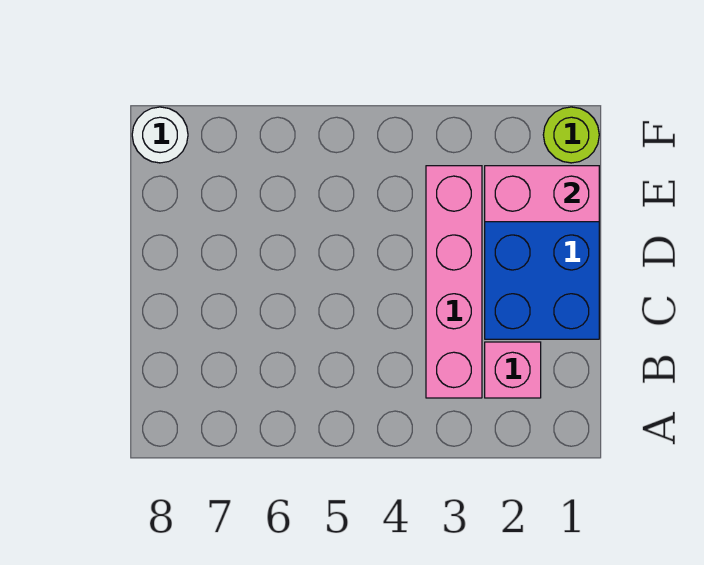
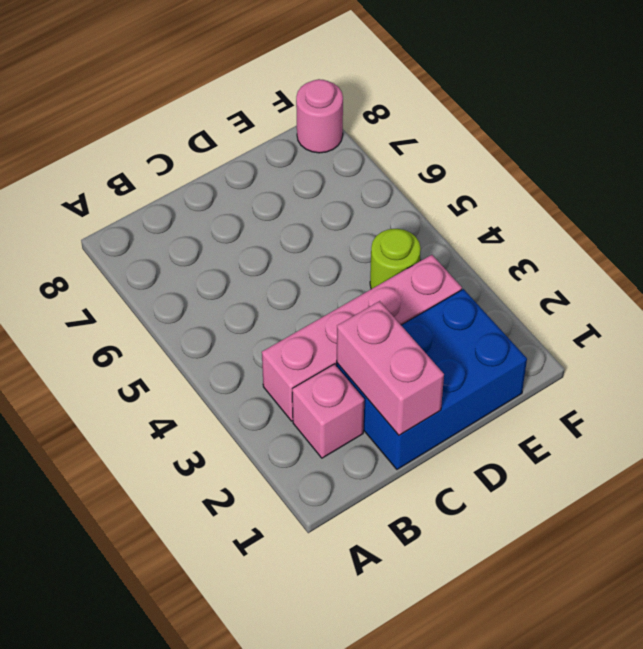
pink 1x2 brick [485,166,599,222] -> pink 1x2 brick moved to [337,301,444,435]
lime 1x1 round brick [543,107,599,163] -> lime 1x1 round brick moved to [370,229,421,289]
white 1x1 round brick [132,107,188,163] -> pink 1x1 round brick [296,79,343,153]

